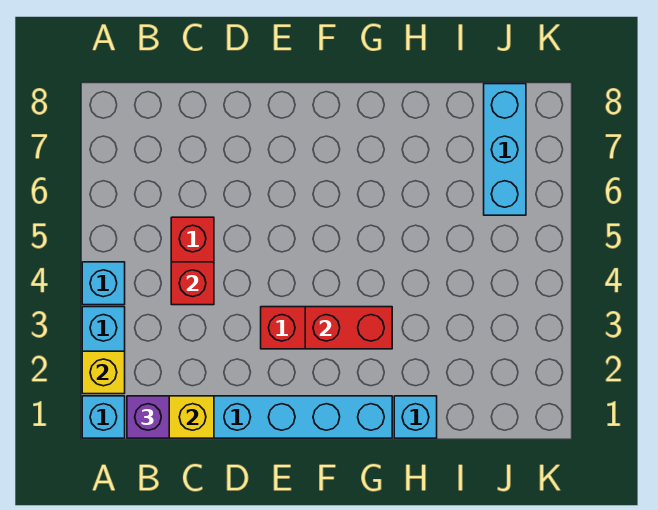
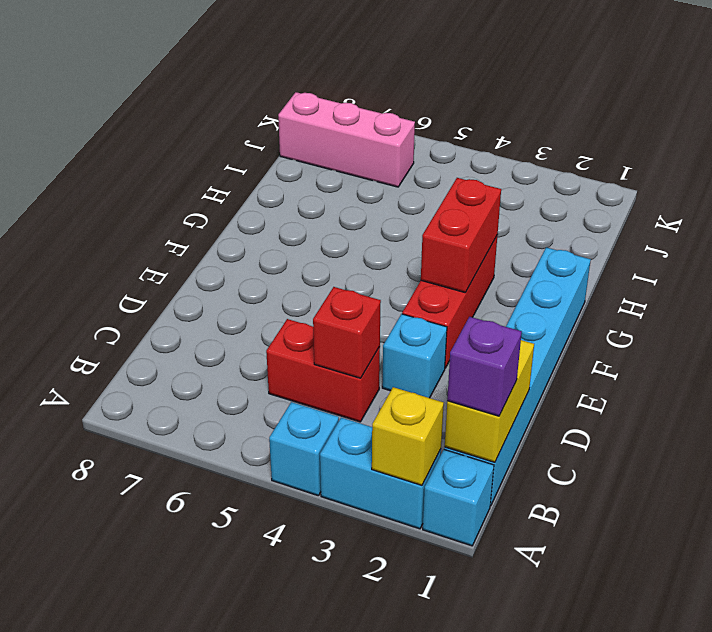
cyan 1x1 brick [394,396,437,438] -> cyan 1x1 brick moved to [382,314,447,398]
cyan 1x3 brick [484,84,526,215] -> pink 1x3 brick [278,92,415,187]

